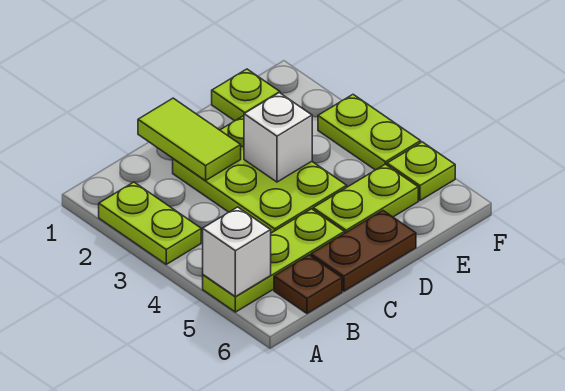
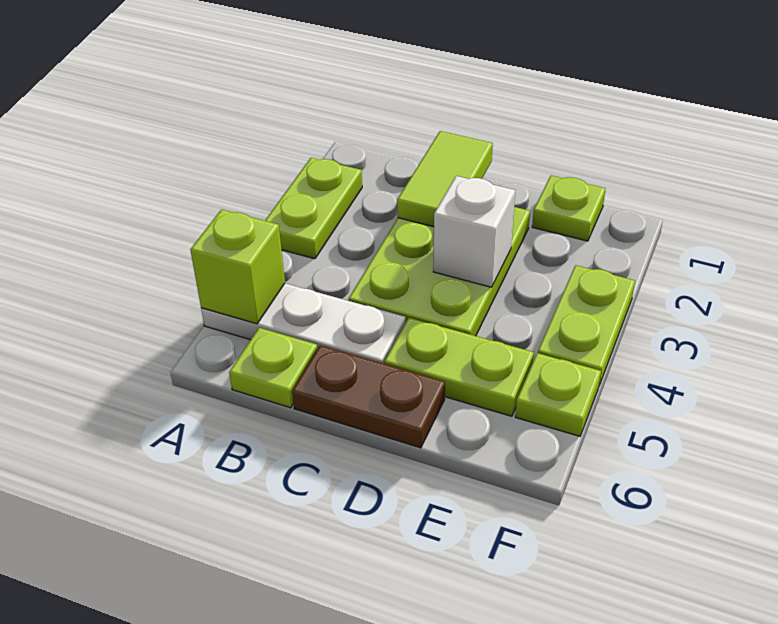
lime 1x3 plate [203,209,344,312] -> white 1x3 plate [201,283,406,364]
white 1x1 brick [203,207,271,297] -> lime 1x1 brick [190,210,285,324]
brown 1x1 plate [274,255,342,313] -> lime 1x1 plate [229,328,317,408]

